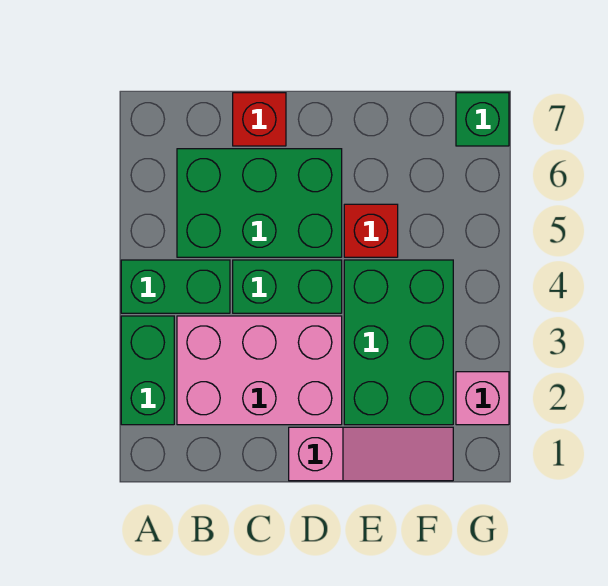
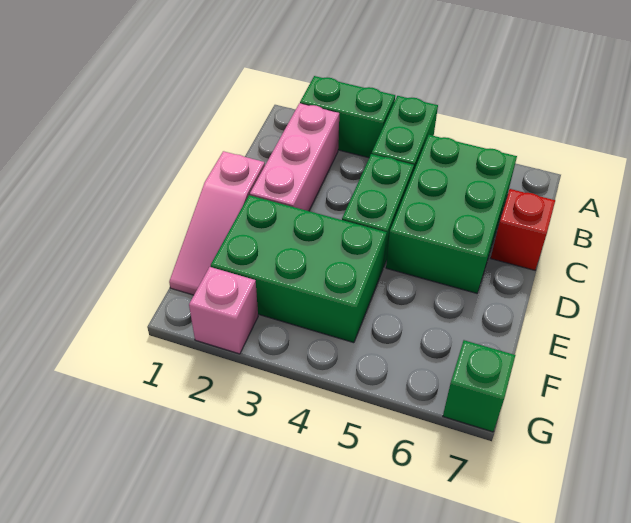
pink 2x3 brick [177,316,342,425] -> pink 1x3 brick [250,103,339,211]
red 1x1 brick [344,204,398,257] -> none

